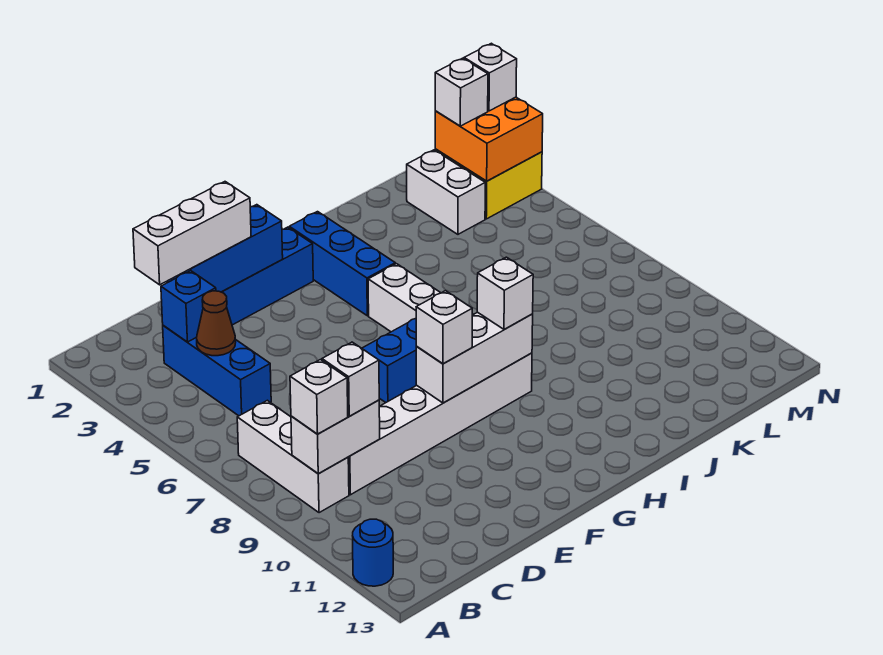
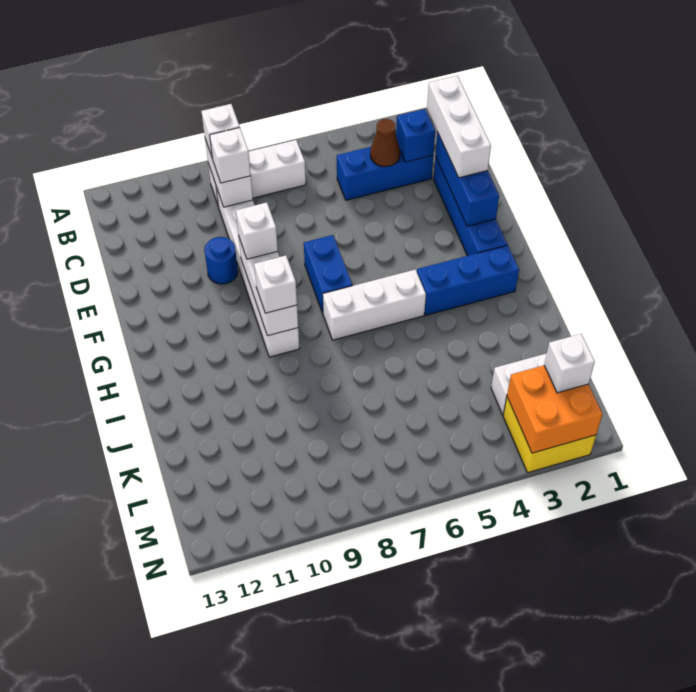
blue 1x1 round brick [353,519,393,586] -> blue 1x1 round brick moved to [204,237,238,284]
white 1x1 brick [464,43,517,111] -> none

